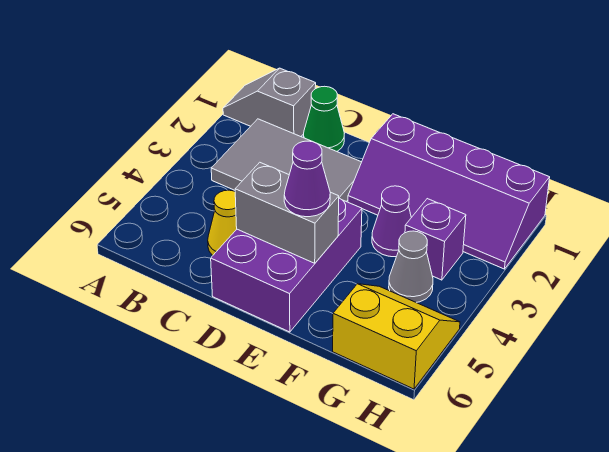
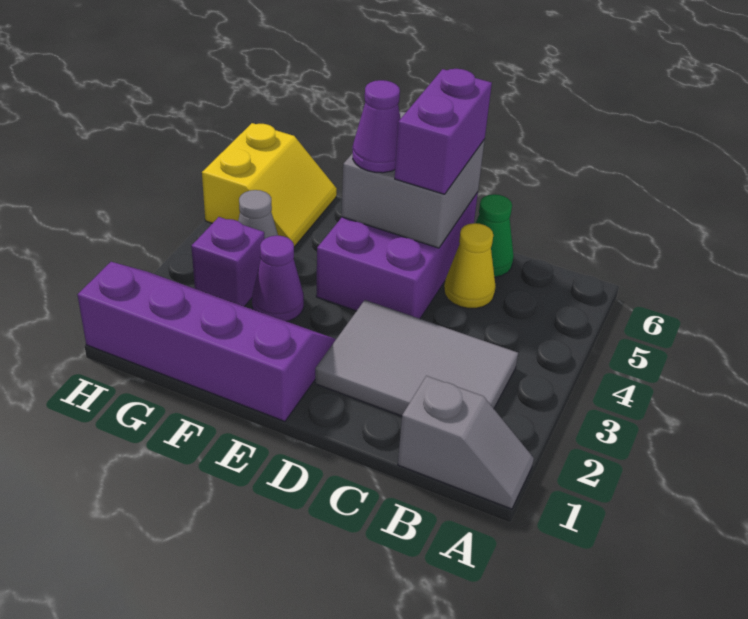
green 1x1 cone [303,86,344,151] -> green 1x1 cone moved to [476,194,514,277]
grey 1x2 brick [235,162,339,263] -> grey 2x2 brick [342,112,485,248]
none -> purple 1x2 brick [395,69,492,194]
yellow 2x2 slope [333,284,460,389] -> yellow 2x2 slope turned to [202,123,337,247]

